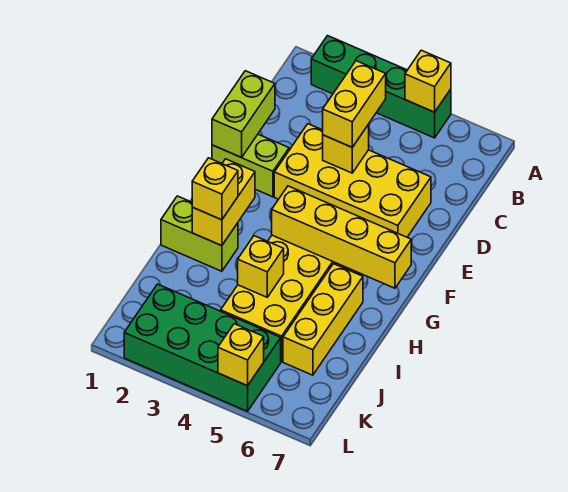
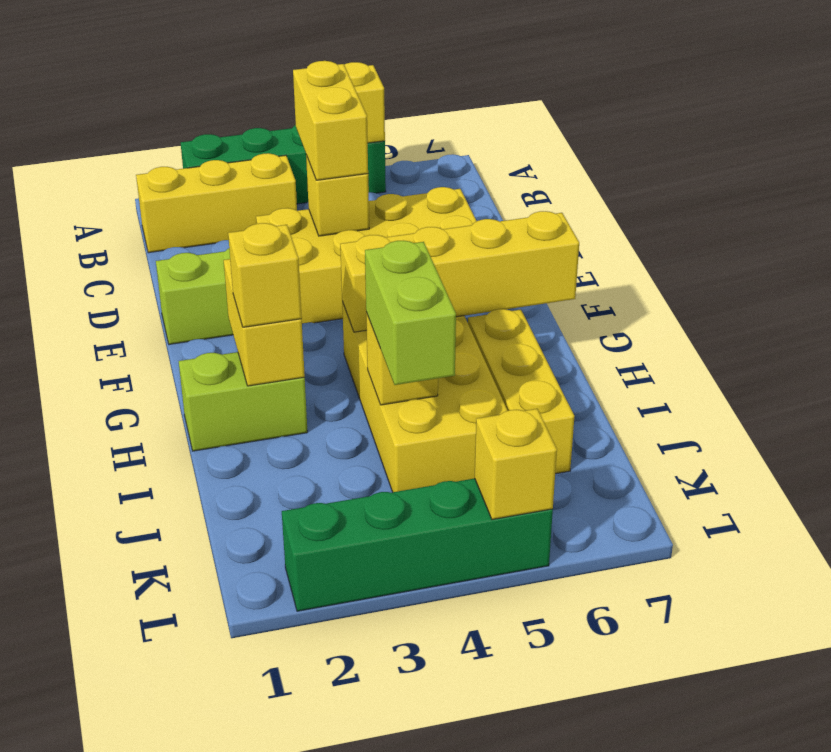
none -> yellow 1x3 brick [136,153,297,253]
lime 1x2 brick [212,71,275,158] -> lime 1x2 brick moved to [365,241,456,385]
green 2x4 brick [124,284,281,411] -> green 1x4 brick [282,478,553,611]

